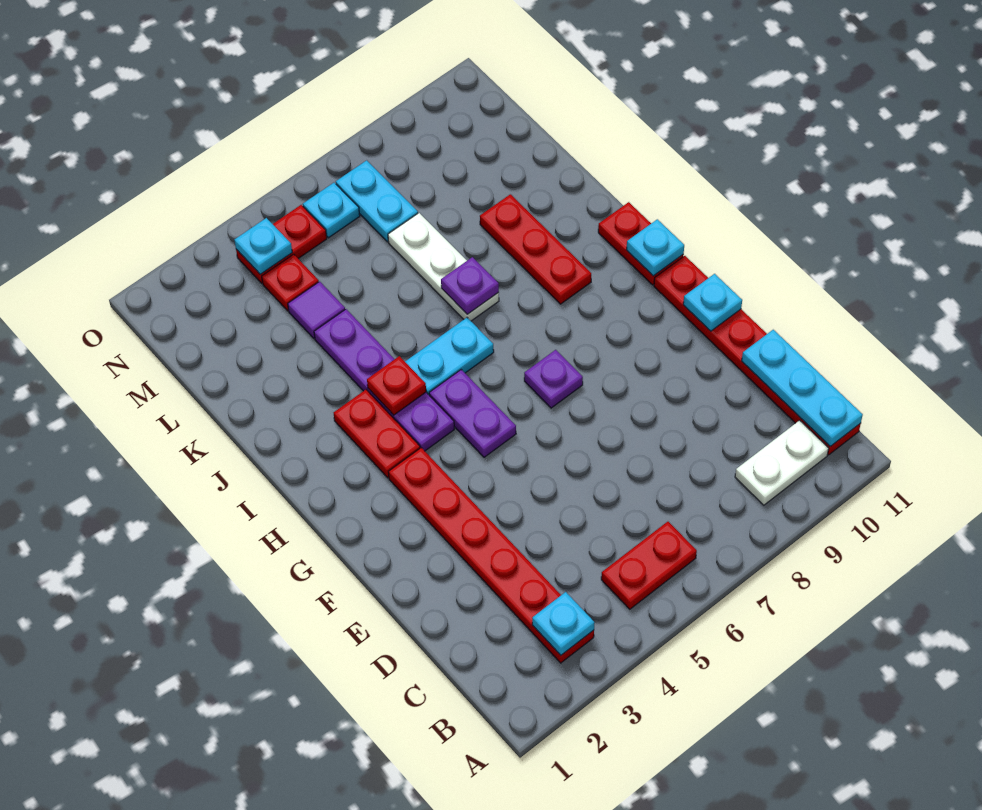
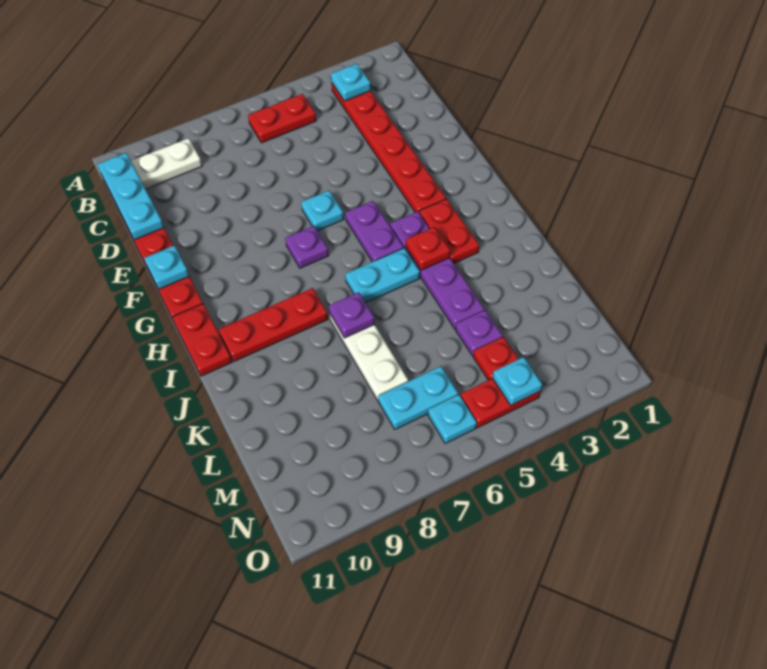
cyan 1x1 plate [626,219,684,276] -> cyan 1x1 plate moved to [301,190,344,231]
red 1x3 plate [480,194,591,304] -> red 1x3 plate turned to [219,288,328,361]
purple 1x1 tile [288,282,345,338] -> purple 1x1 plate [456,310,503,356]
cyan 1x2 plate [336,160,418,242] -> cyan 1x2 plate turned to [378,366,458,429]

